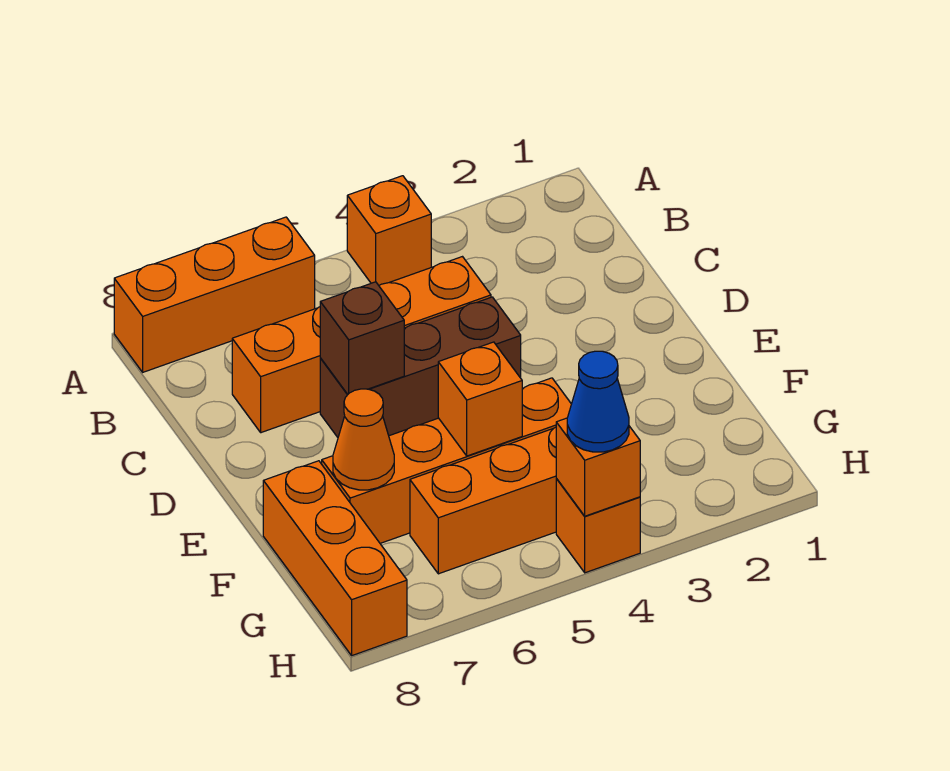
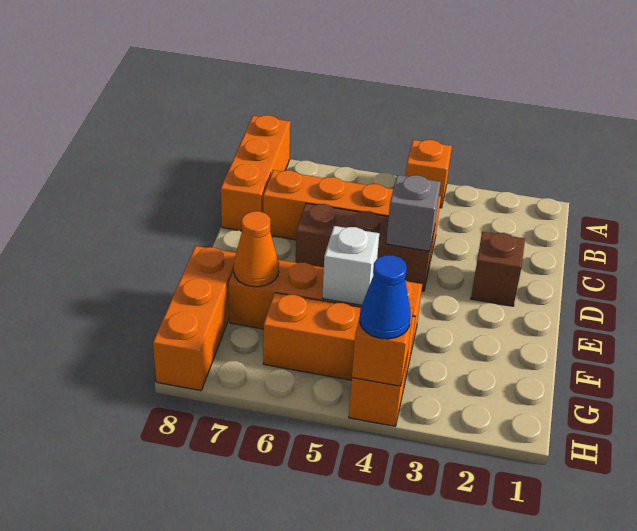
orange 1x3 brick [114,217,315,372] -> orange 1x3 brick turned to [221,115,290,231]
none -> grey 1x1 brick [386,175,441,251]
brown 1x1 brick [320,282,404,394] -> brown 1x1 brick moved to [471,232,525,306]
orange 1x1 brick [438,342,522,456] -> white 1x1 brick [322,226,379,306]

